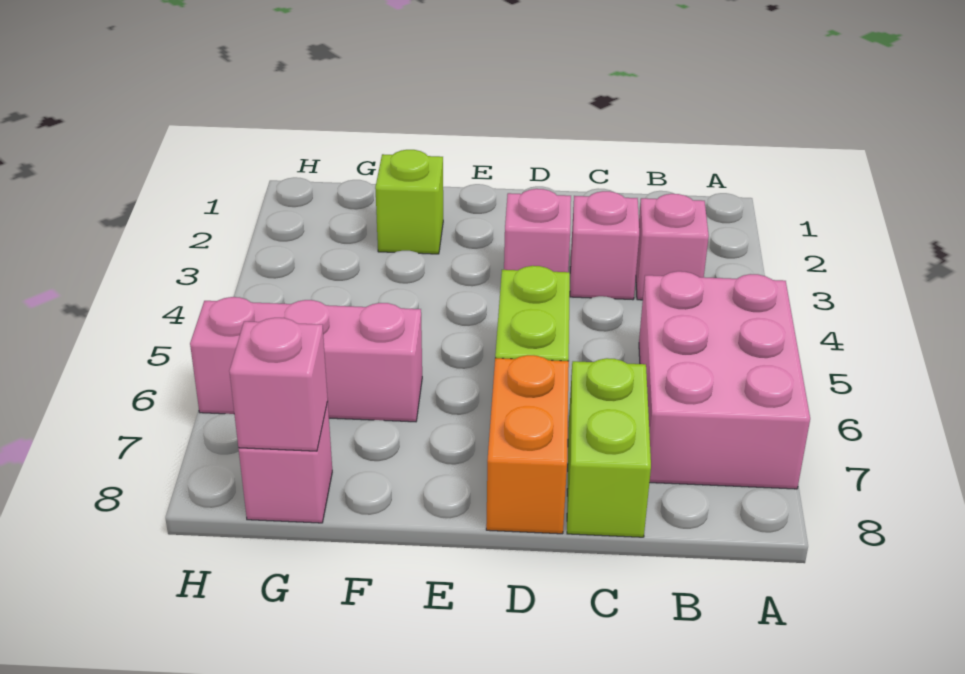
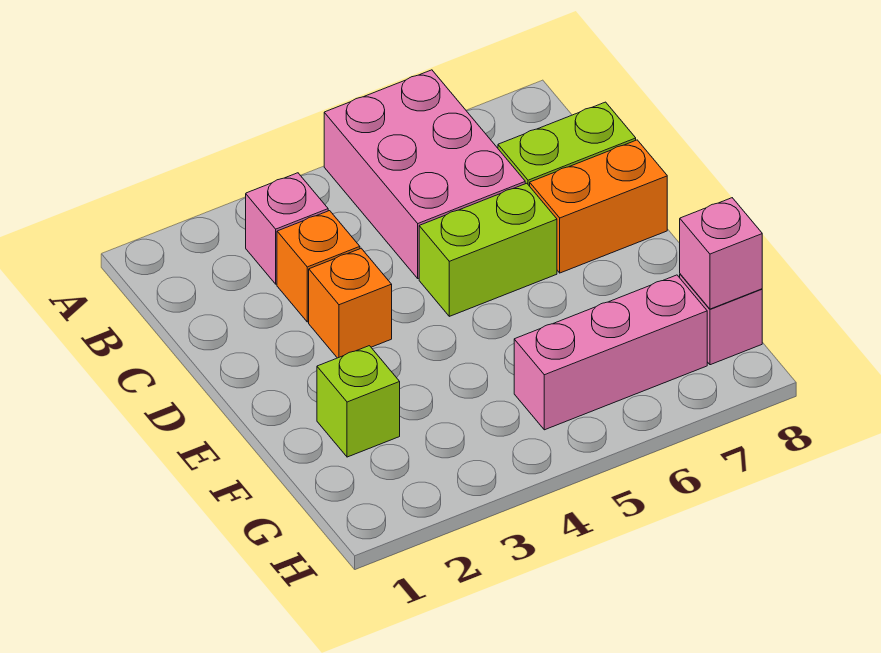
pink 2x3 brick [639,271,810,489] -> pink 2x3 brick turned to [324,70,525,278]
pink 1x1 brick [570,191,639,300] -> orange 1x1 brick [277,211,360,322]
pink 1x1 brick [504,189,571,272] -> orange 1x1 brick [309,248,392,358]
pink 1x3 brick [190,297,422,422] -> pink 1x3 brick turned to [514,275,707,430]

